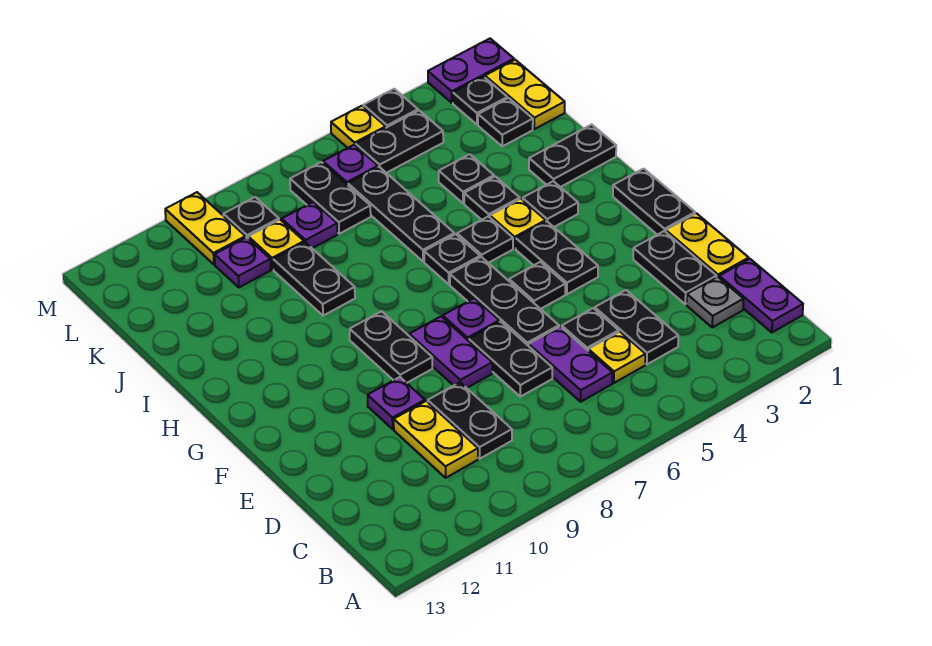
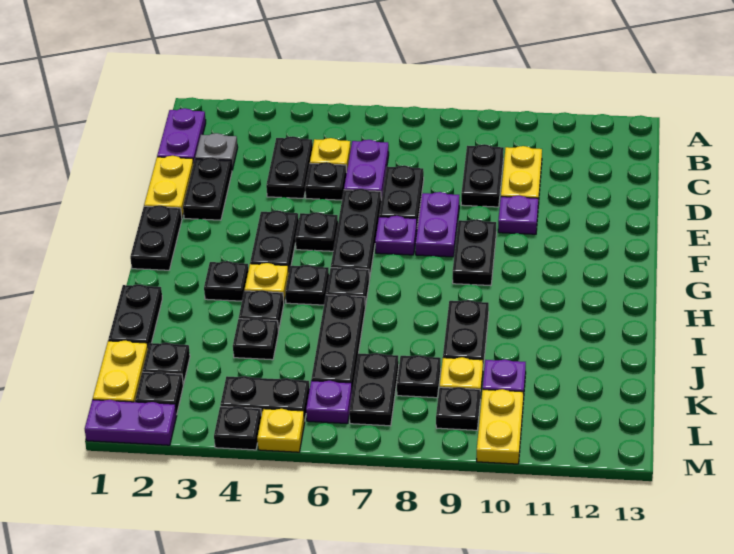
black 1x2 plate [529,124,616,187] -> black 1x2 plate turned to [108,284,162,346]
purple 1x1 plate [282,202,338,248] -> black 1x1 plate [397,355,441,398]

